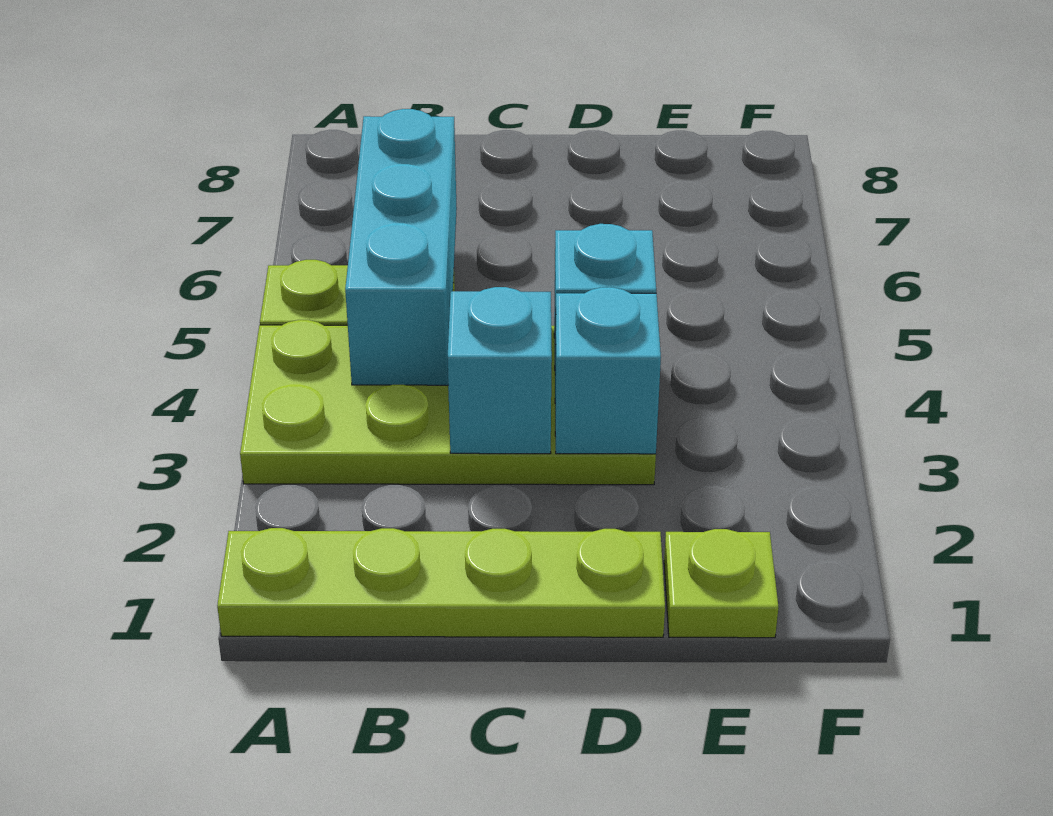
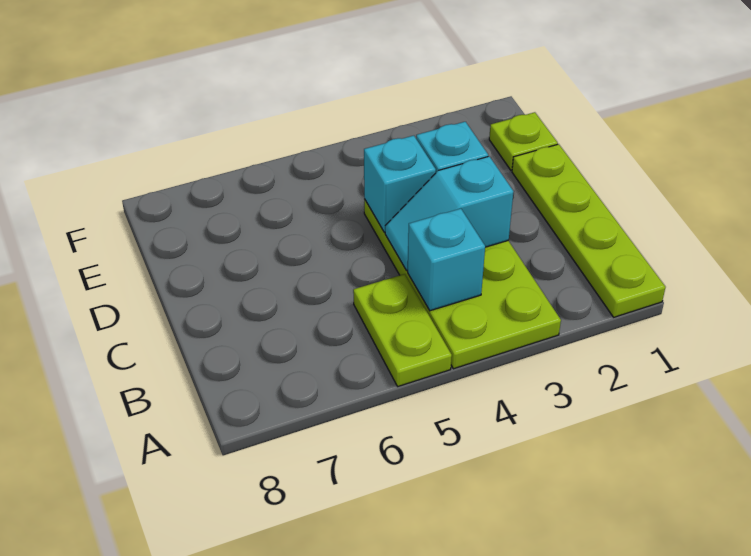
cyan 1x3 brick [345,109,457,385] -> cyan 1x1 brick [408,209,485,311]

